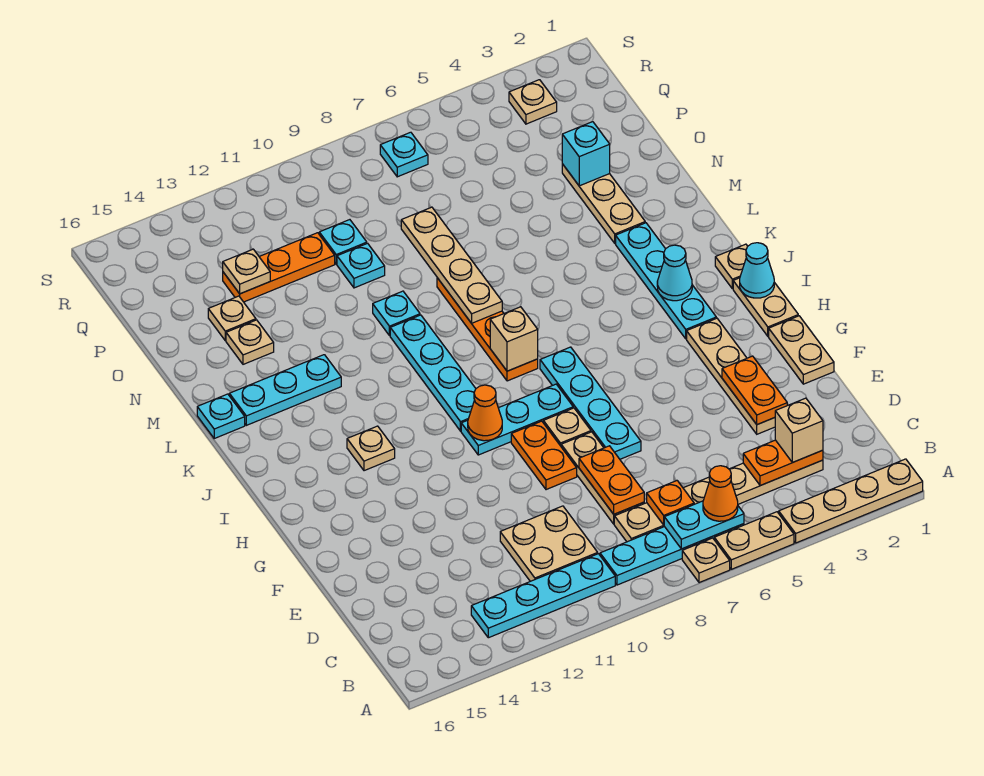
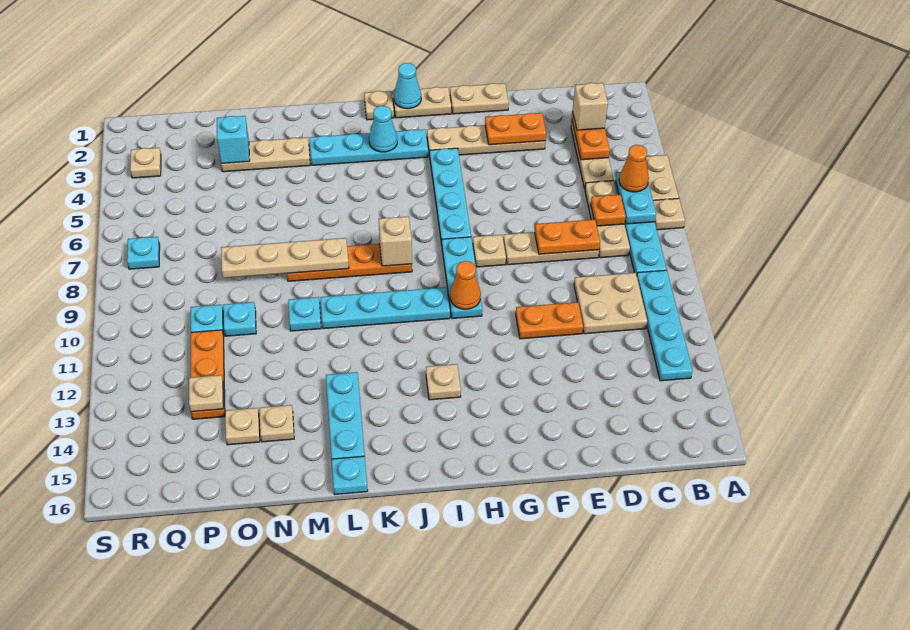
tan 1x4 plate [779,459,923,543] -> none
cyan 1x4 plate [540,347,641,459] -> cyan 1x4 plate turned to [430,148,471,244]
orange 1x2 plate [511,421,577,490] -> orange 1x2 plate moved to [516,302,583,339]

